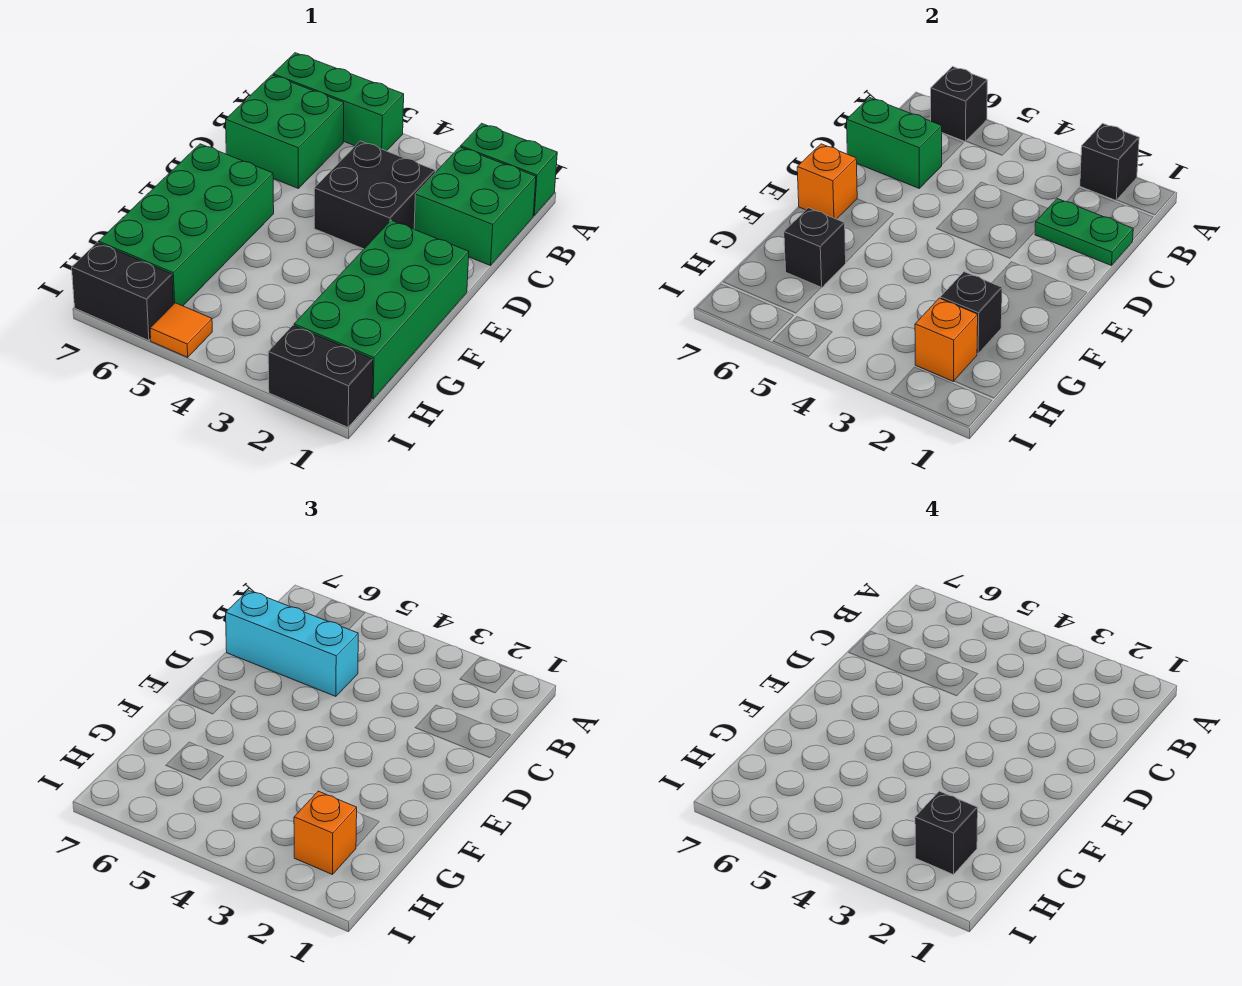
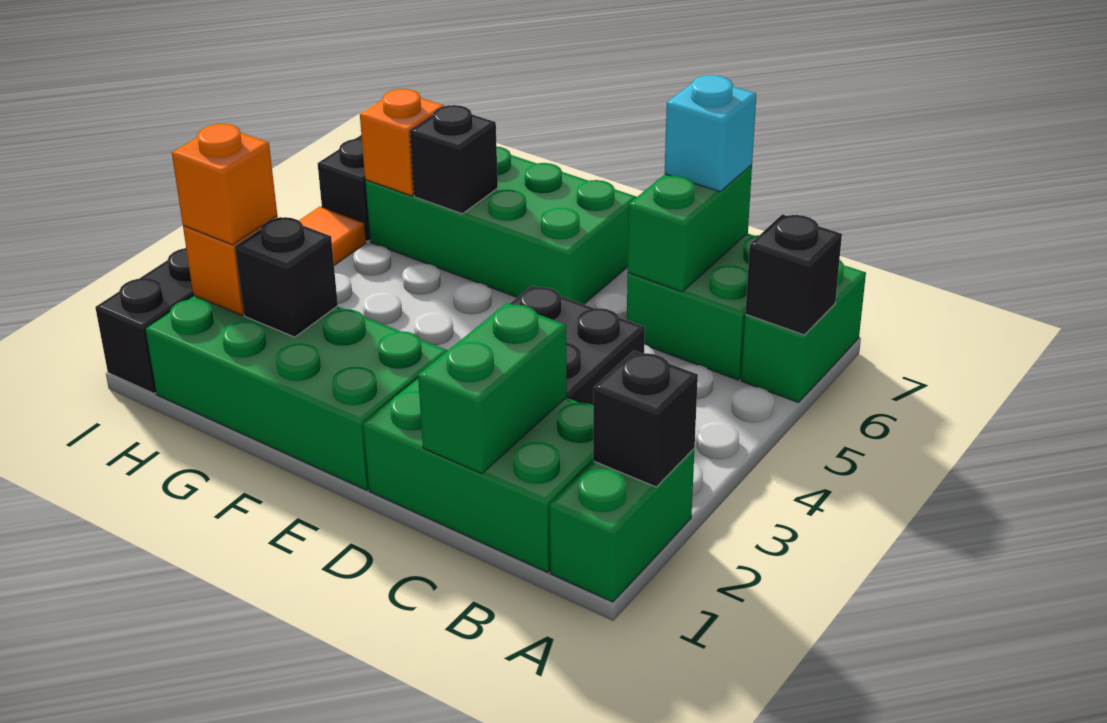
green 1x3 brick [273,53,404,151] -> green 1x2 brick [741,260,866,403]
green 2x2 brick [414,147,536,266] -> green 2x3 brick [363,379,594,572]
green 1x2 plate [1035,199,1133,266] -> green 1x2 brick [418,303,567,474]
cyan 1x3 brick [226,591,358,696] -> cyan 1x1 brick [665,75,756,192]
orange 1x1 brick [797,144,857,219] -> orange 1x1 brick moved to [360,89,444,196]
black 1x1 brick [915,791,978,875] -> none

